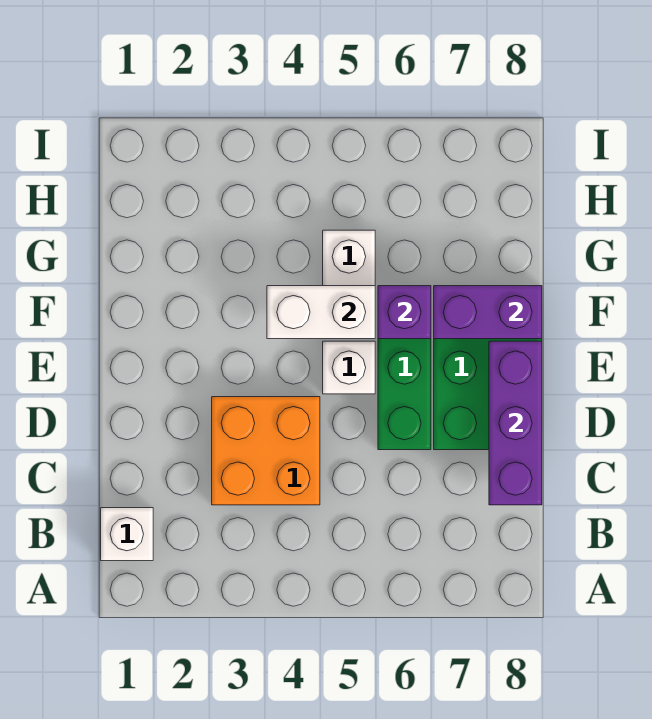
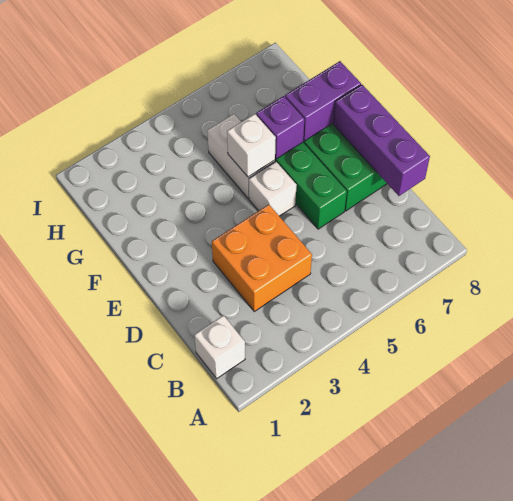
white 1x2 brick [267,286,375,339] -> white 1x1 brick [227,114,276,177]

